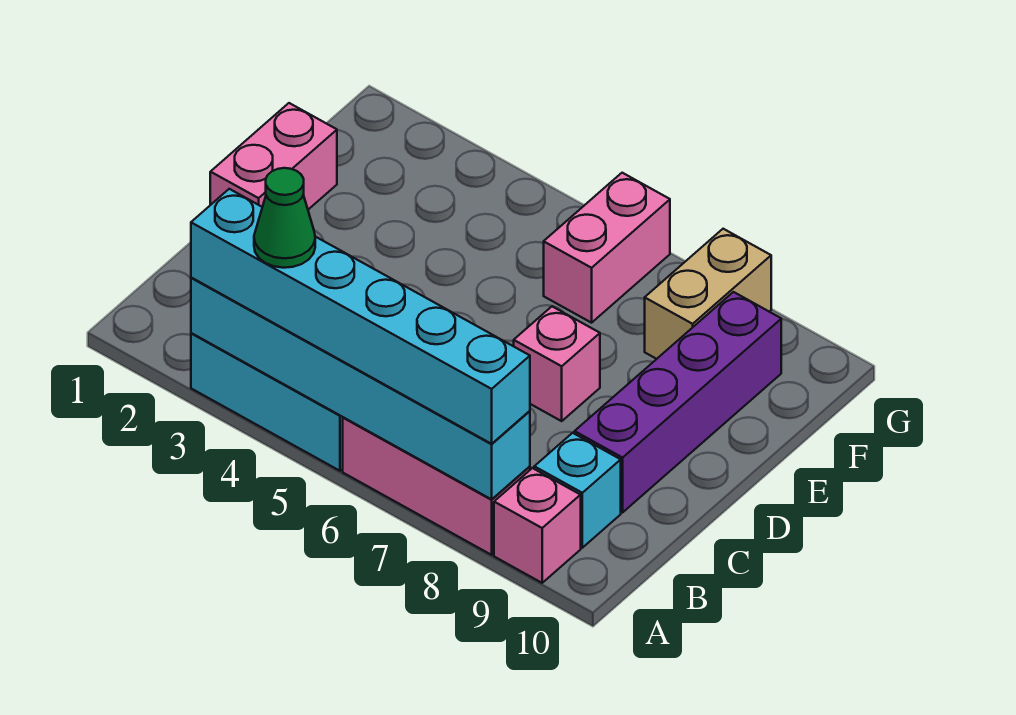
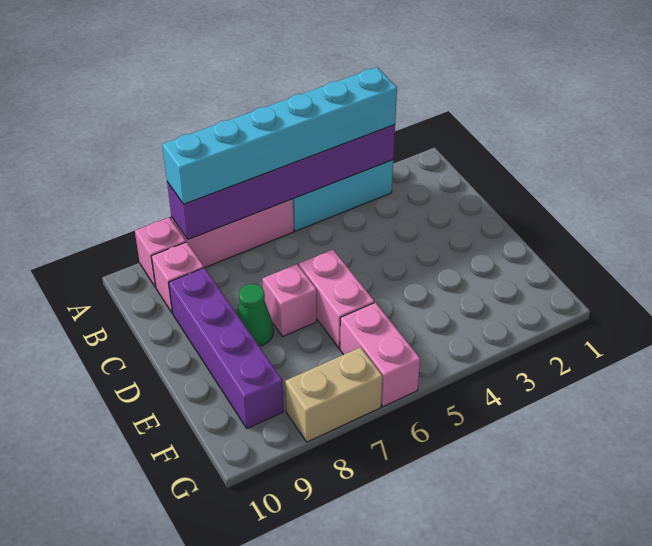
cyan 1x6 brick [191,278,530,499] -> purple 1x6 brick [167,125,395,239]
green 1x1 cone [254,168,315,268] -> green 1x1 cone moved to [237,284,274,346]
cyan 1x1 brick [534,433,621,548] -> pink 1x1 brick [151,242,204,313]
pink 1x2 brick [210,103,337,209] -> pink 1x2 brick moved to [299,250,374,349]
tan 1x2 brick [645,229,771,359] -> tan 1x2 brick turned to [285,347,383,442]

